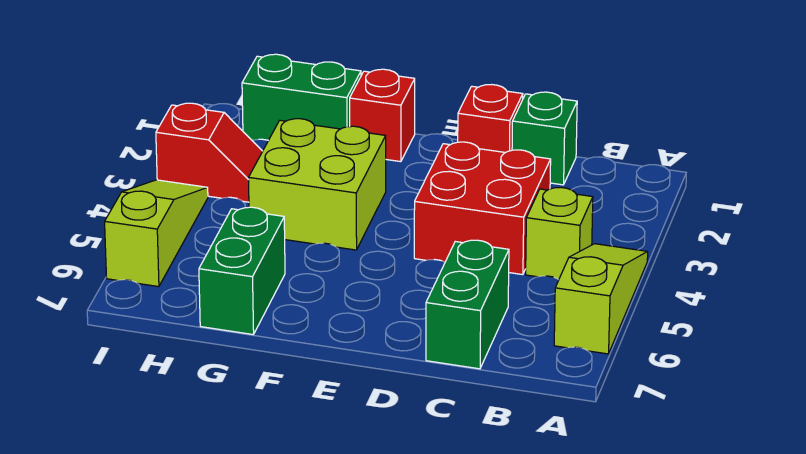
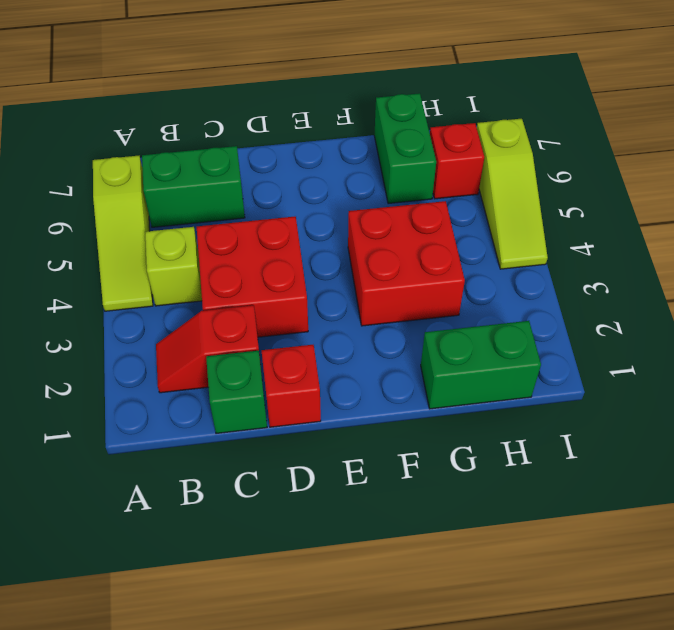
green 1x2 brick [426,240,509,369] -> green 1x2 brick turned to [142,146,245,227]
red 1x1 brick [350,69,415,162] -> red 1x1 brick moved to [430,123,484,199]
lime 2x2 brick [249,119,386,250] -> red 2x2 brick [348,201,465,326]
red 1x2 slope [156,103,263,202] -> red 1x2 slope moved to [156,305,260,393]

